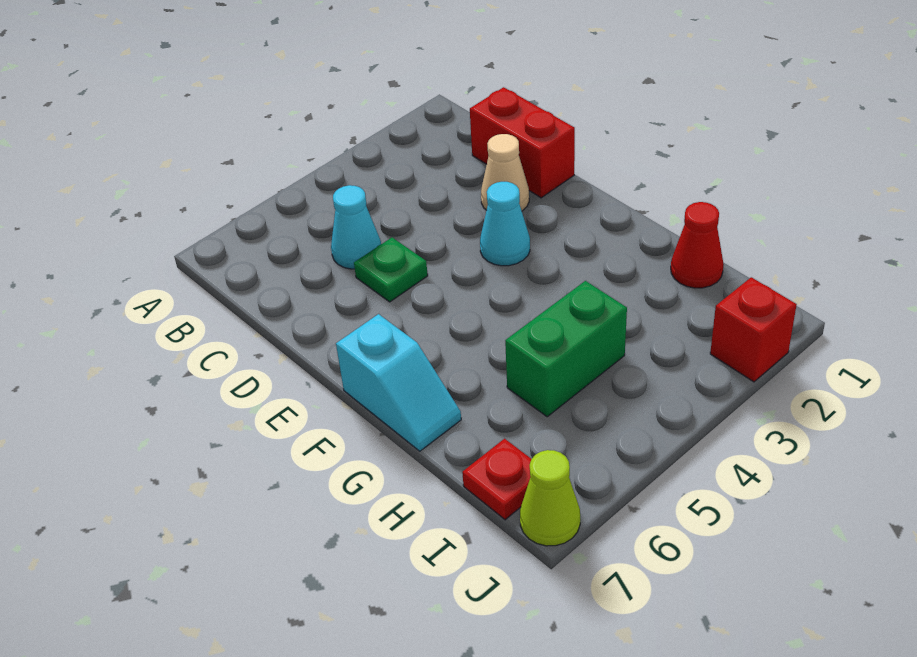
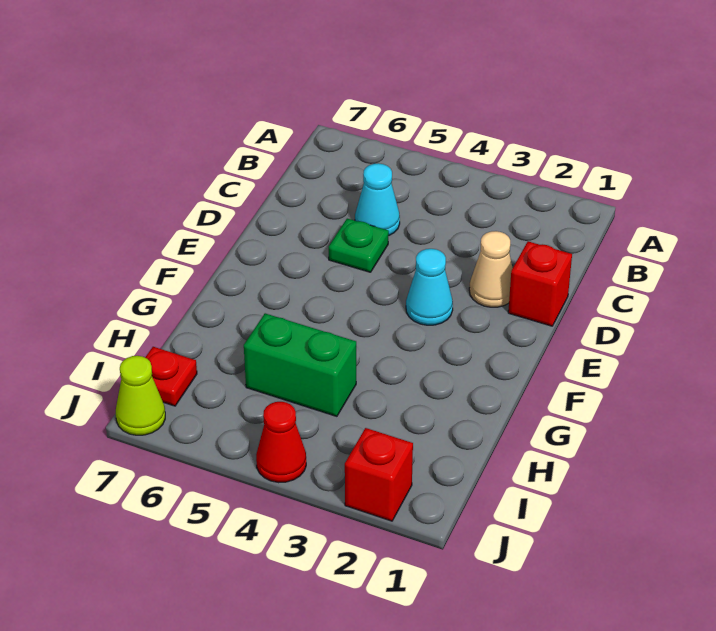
red 1x2 brick [470,87,575,198] -> red 1x1 brick [508,241,572,326]
cyan 1x2 slope [336,314,461,451] -> none
red 1x1 cone [671,202,724,288] -> red 1x1 cone moved to [256,402,306,483]

